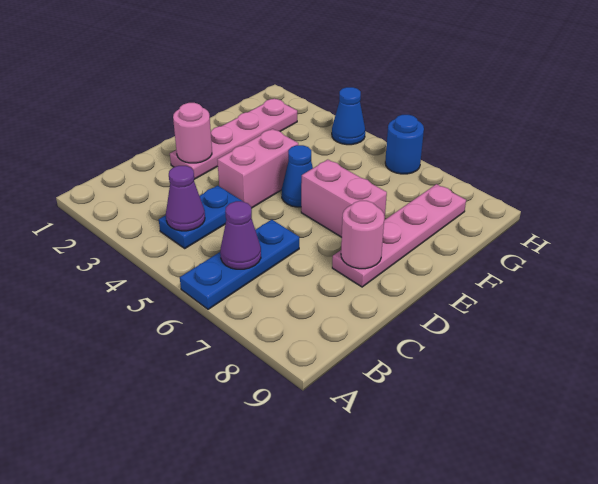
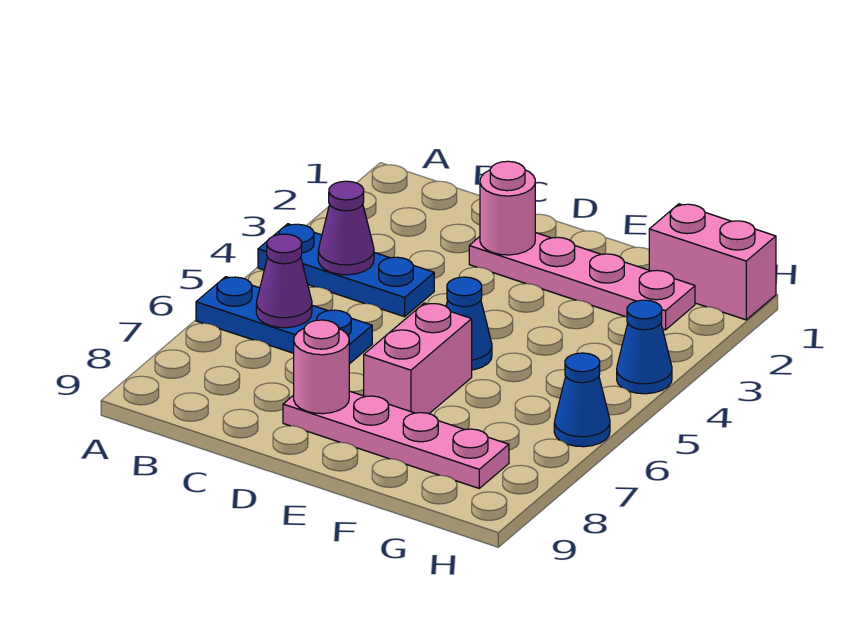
blue 1x2 plate [159,185,242,248] -> blue 1x3 plate [258,224,434,317]
pink 1x2 brick [217,129,298,208] -> pink 1x2 brick moved to [649,204,776,320]
blue 1x1 round brick [385,115,424,174] -> blue 1x1 cone [554,353,610,447]

